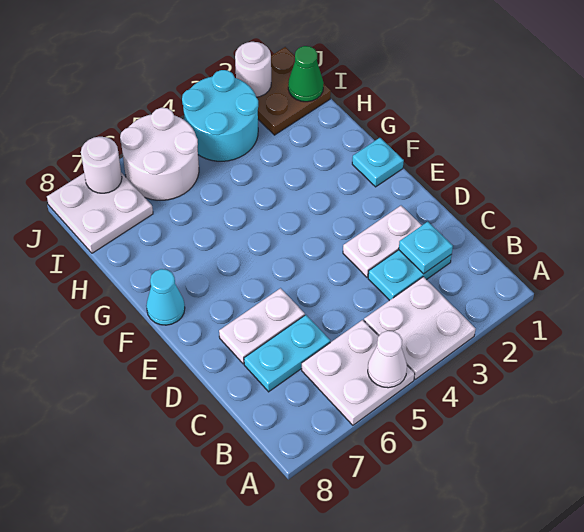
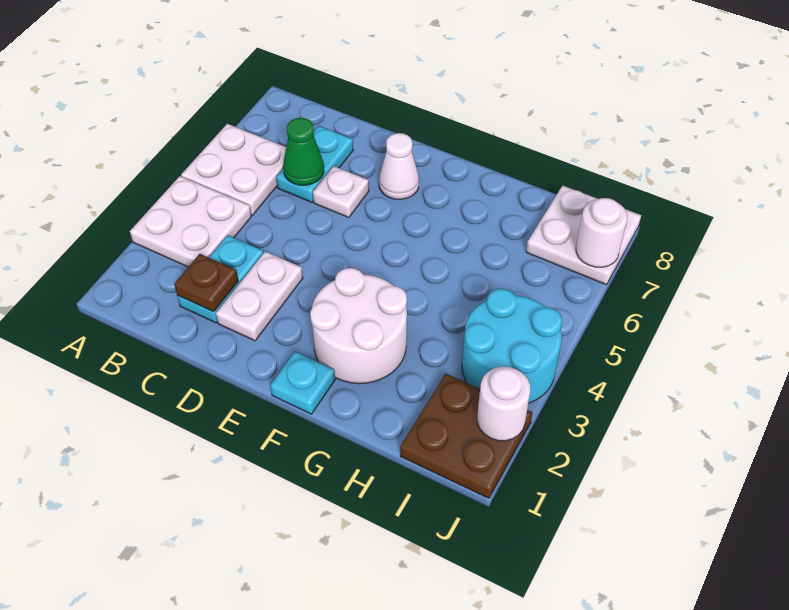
white 1x1 cone [368,331,407,388] -> white 1x1 cone moved to [379,133,419,199]
cyan 1x1 plate [399,222,453,274] -> brown 1x1 plate [174,254,238,312]
white 1x2 plate [219,288,305,364] -> white 1x1 plate [313,166,369,218]
cyan 1x1 cone [146,269,185,325] -> none
green 1x1 cone [288,46,324,102] -> green 1x1 cone moved to [283,118,324,185]
white 2x2 round brick [120,108,199,200] -> white 2x2 round brick moved to [310,268,407,384]

